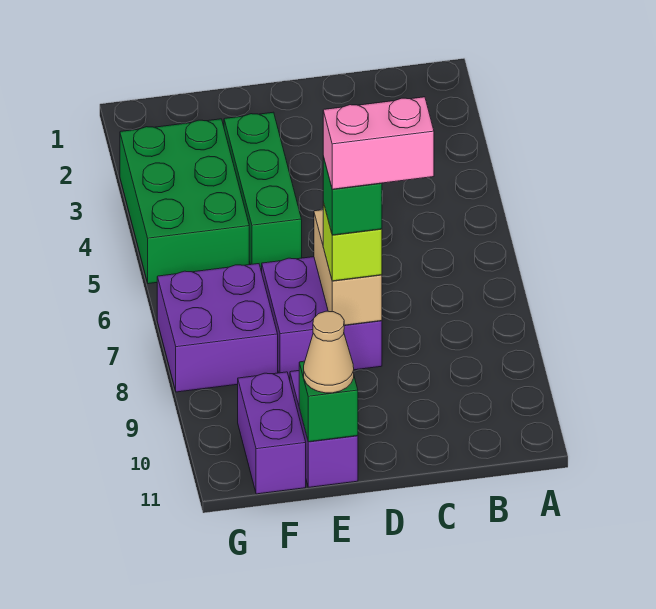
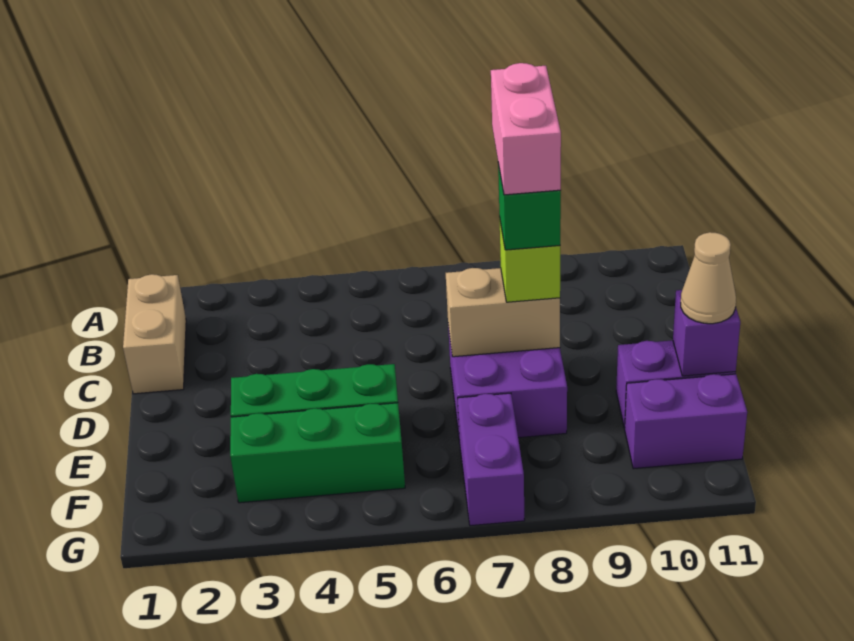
none -> tan 1x2 brick [123,274,186,394]
green 1x1 brick [299,361,358,442] -> purple 1x1 brick [673,290,740,376]
green 2x3 brick [120,119,249,284] -> green 1x3 brick [230,403,405,503]
purple 2x2 brick [157,264,278,392] -> purple 1x2 brick [457,393,525,526]

